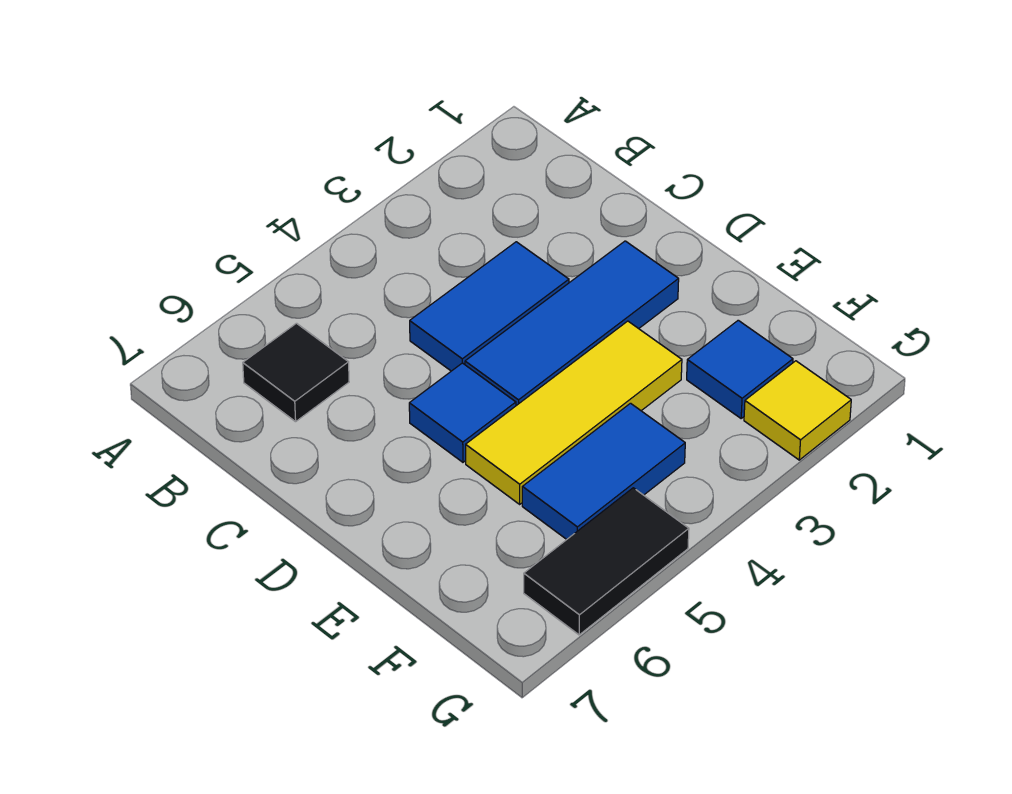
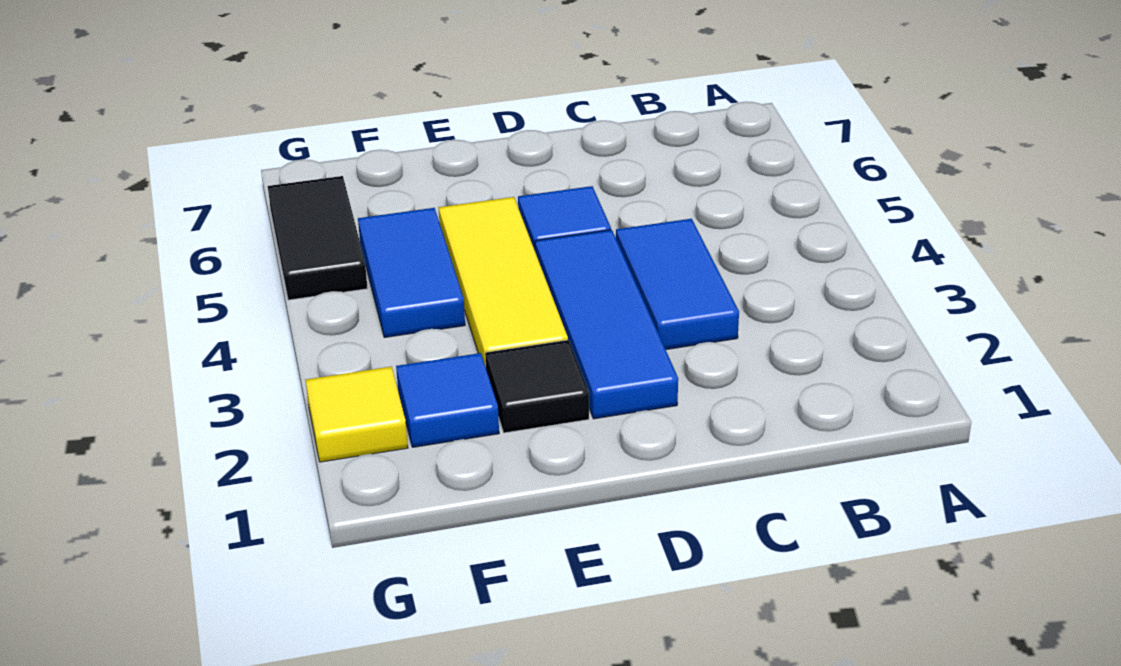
black 1x1 tile [243,323,349,422] -> black 1x1 tile moved to [485,340,589,433]

